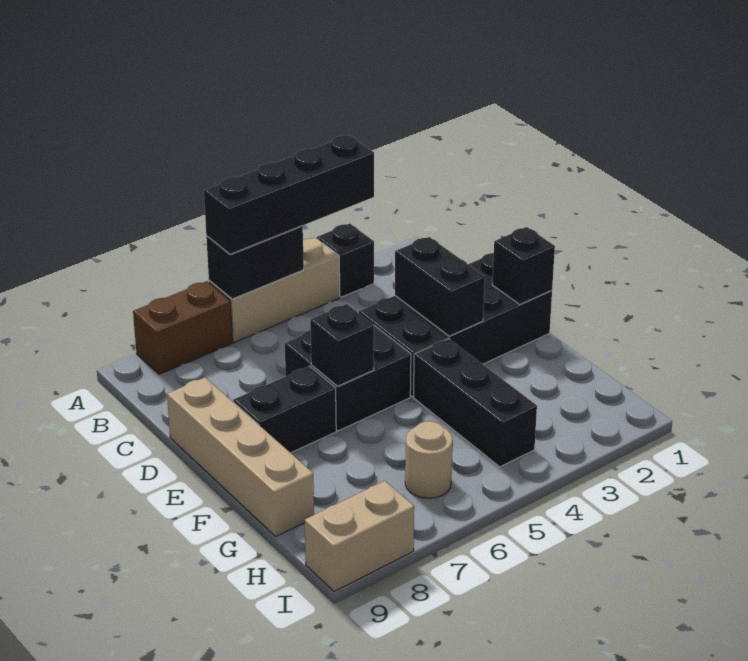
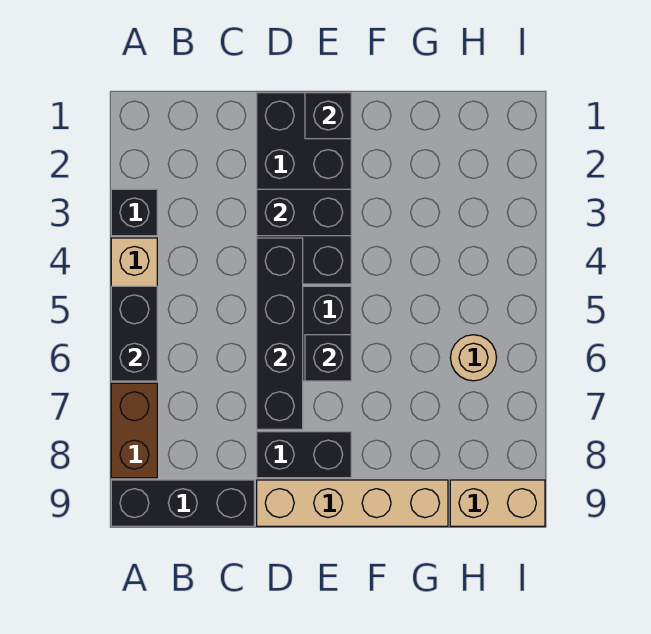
black 1x4 brick [204,135,374,254] -> black 1x4 brick moved to [257,238,303,429]
black 1x2 brick [233,366,336,453] -> black 1x2 brick turned to [257,432,351,478]
black 1x3 brick [414,339,537,467] -> black 1x3 brick moved to [111,480,254,526]
tan 1x2 brick [305,481,414,591] -> tan 1x2 brick turned to [450,480,545,526]

